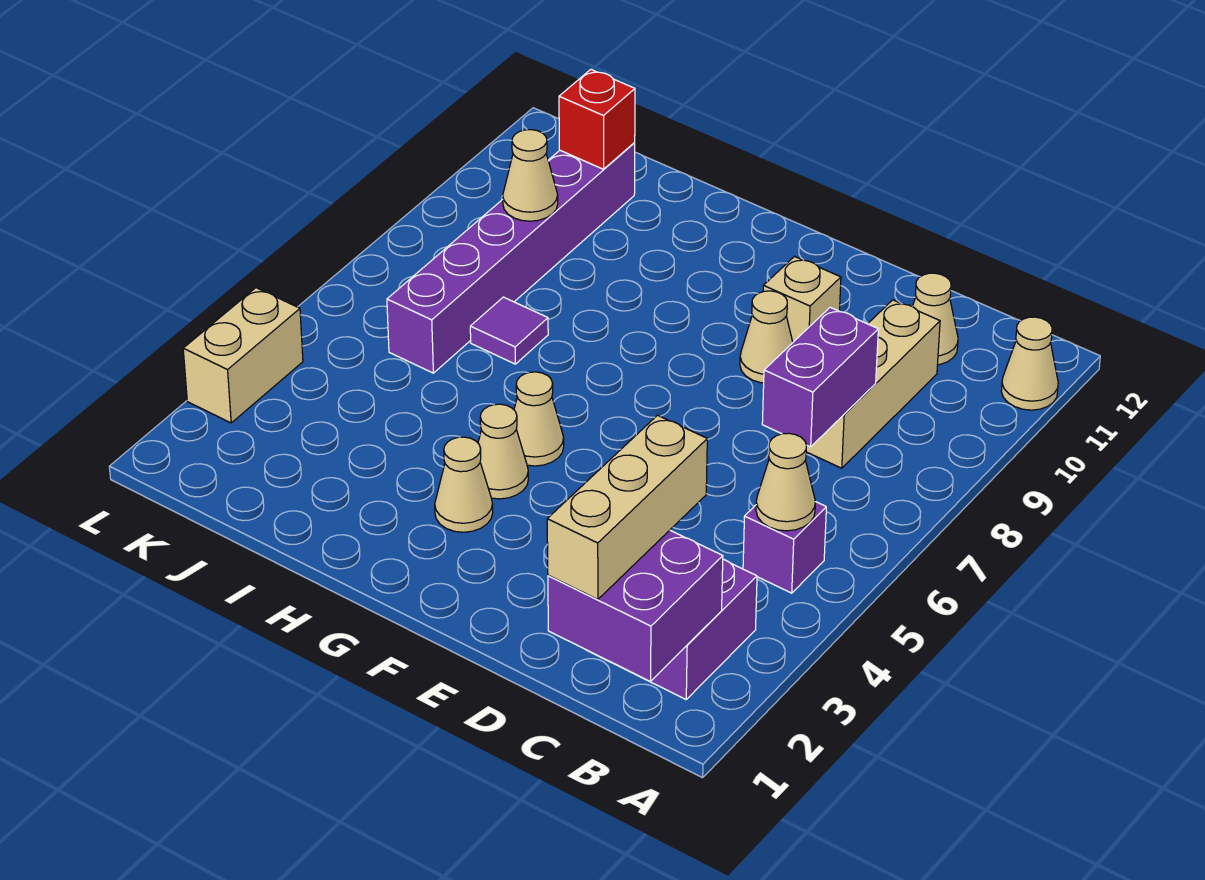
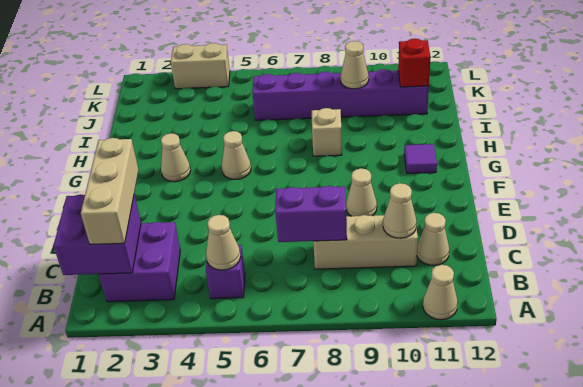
tan 1x3 brick [547,415,707,599] -> tan 1x3 brick turned to [81,138,138,245]
tan 1x1 brick [763,257,841,342] -> tan 1x1 brick moved to [312,108,342,156]
tan 1x1 cone [478,404,528,499] -> tan 1x1 cone moved to [383,183,417,238]
purple 1x1 tile [470,297,548,364] -> purple 1x1 tile moved to [404,144,437,173]

